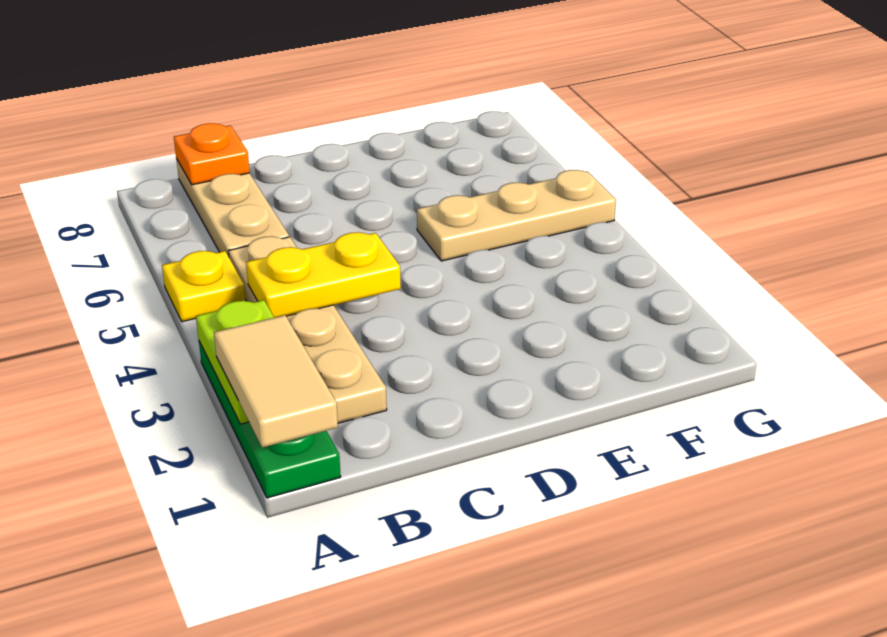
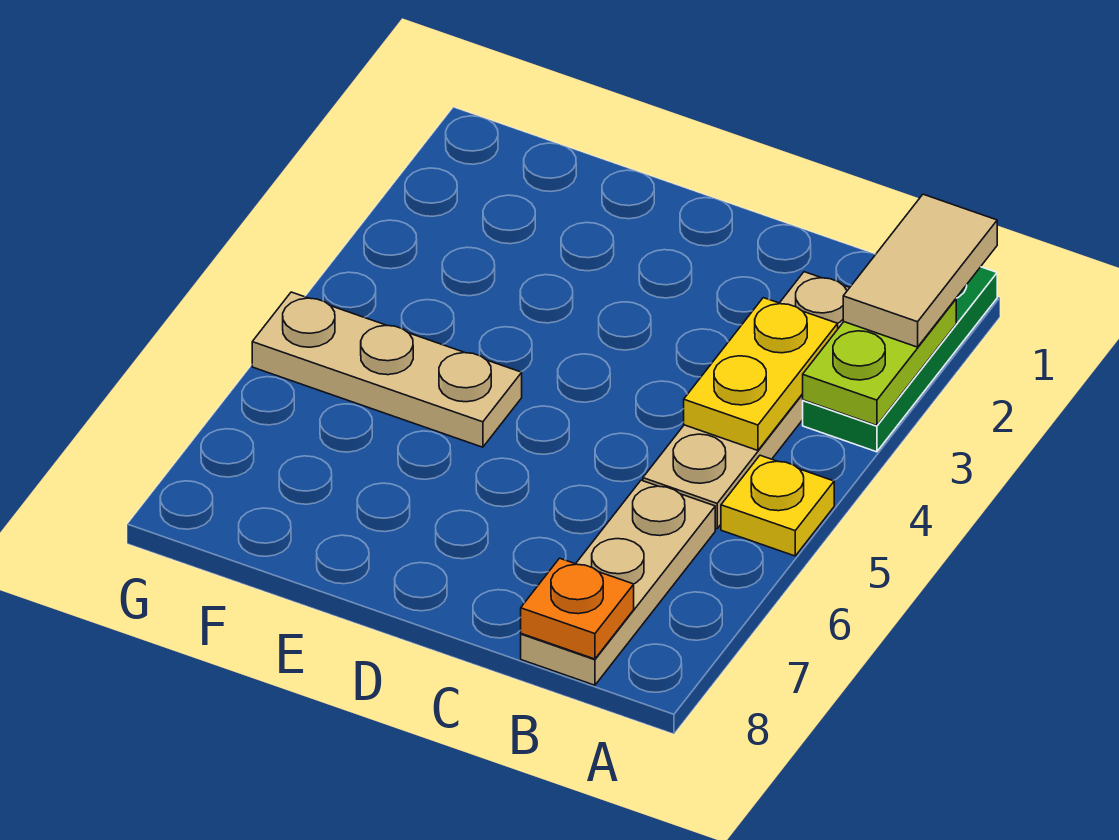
yellow 1x2 plate [246,232,401,318] -> yellow 1x2 plate turned to [684,298,838,450]

